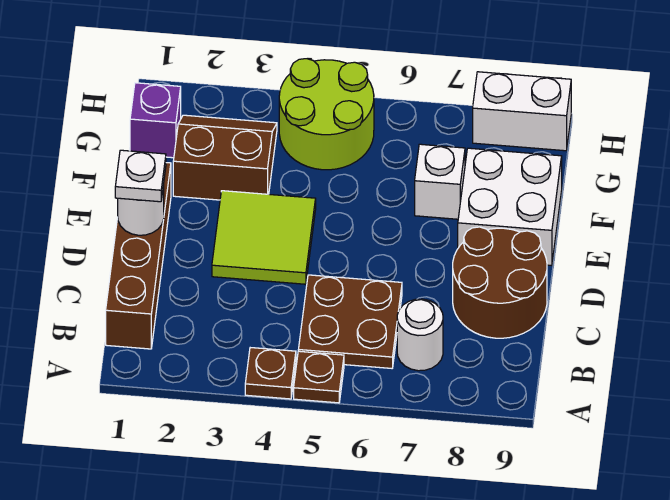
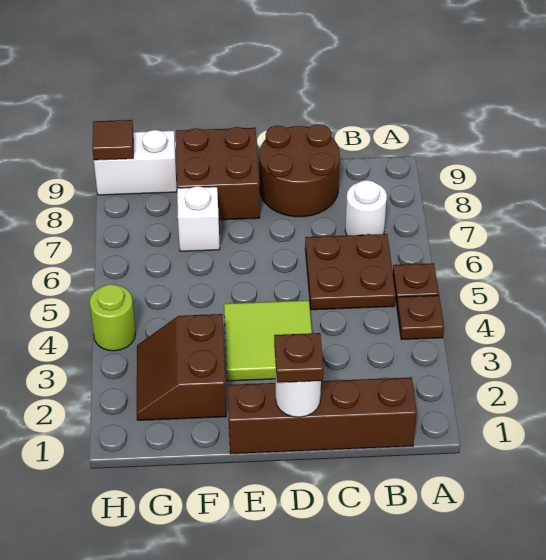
white 1x1 plate [115,150,166,202] -> brown 1x1 plate [274,333,324,383]
white 2x2 brick [458,148,562,265] -> brown 2x2 brick [176,127,260,220]
purple 1x1 brick [130,83,181,158] -> none
lime 2x2 round brick [279,59,374,170] -> lime 1x1 round brick [90,284,135,351]
white 1x2 brick [473,72,571,151] -> white 1x2 brick turned to [94,130,177,195]
none -> brown 1x1 tile [92,120,133,160]

